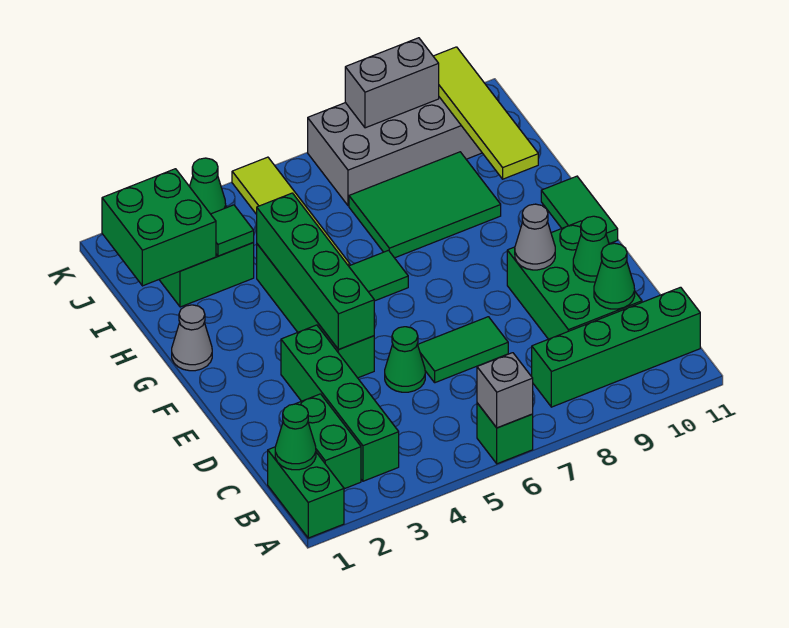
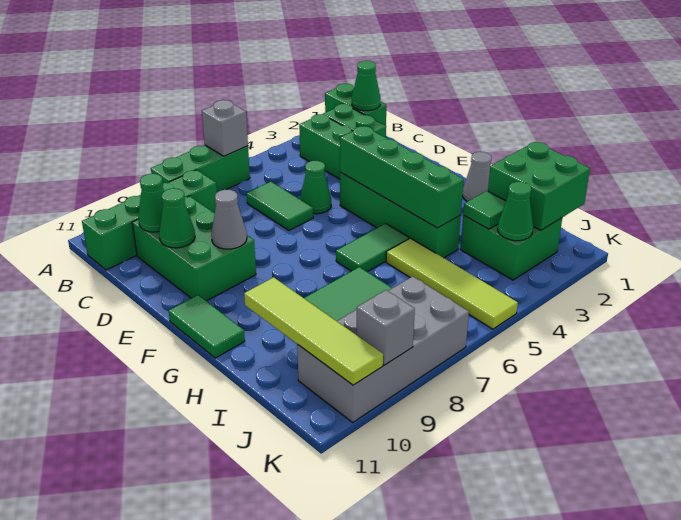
green 1x1 brick [477,403,533,464] -> green 1x3 brick [151,145,250,192]
green 1x2 tile [418,317,508,383] -> green 1x2 tile turned to [247,182,313,230]
grey 1x2 brick [345,38,439,128] -> grey 1x1 brick [356,290,415,365]

